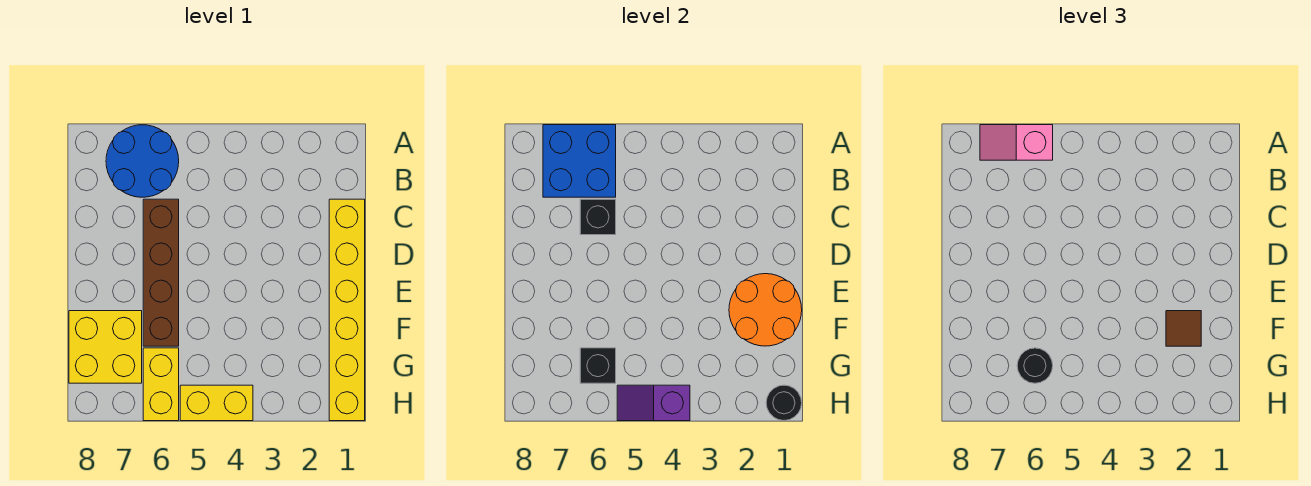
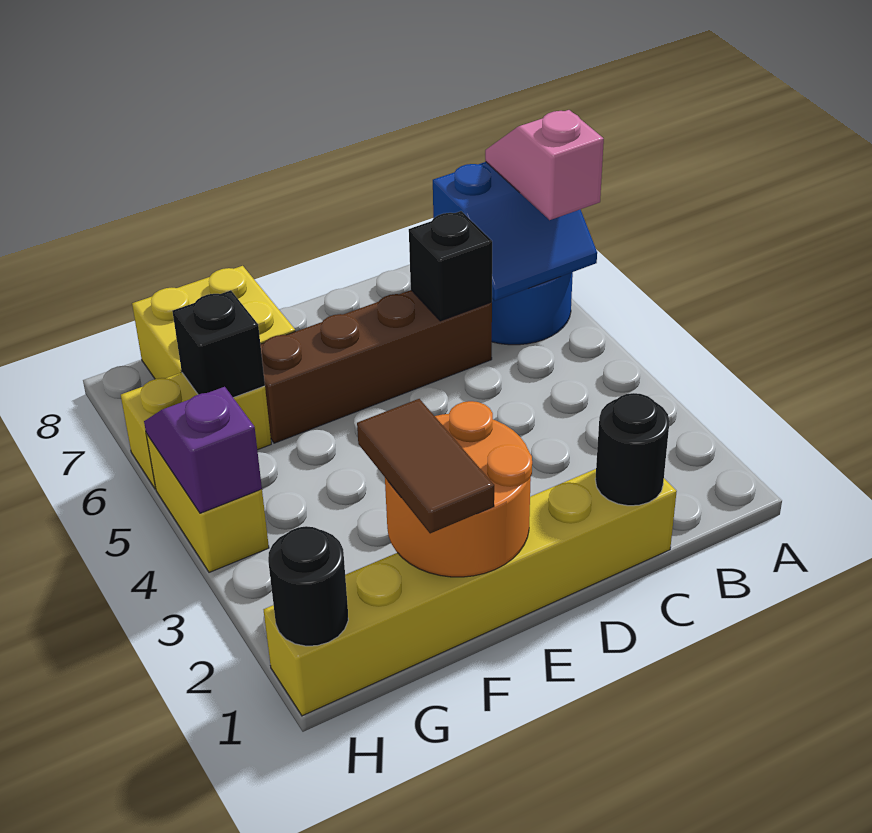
blue 2x2 brick [543,125,616,197] -> blue 2x2 slope [433,162,597,301]
brown 1x1 tile [1166,311,1201,346] -> brown 1x2 tile [357,399,494,533]
black 1x1 round brick [1017,348,1053,383] -> black 1x1 round brick moved to [595,393,670,506]

